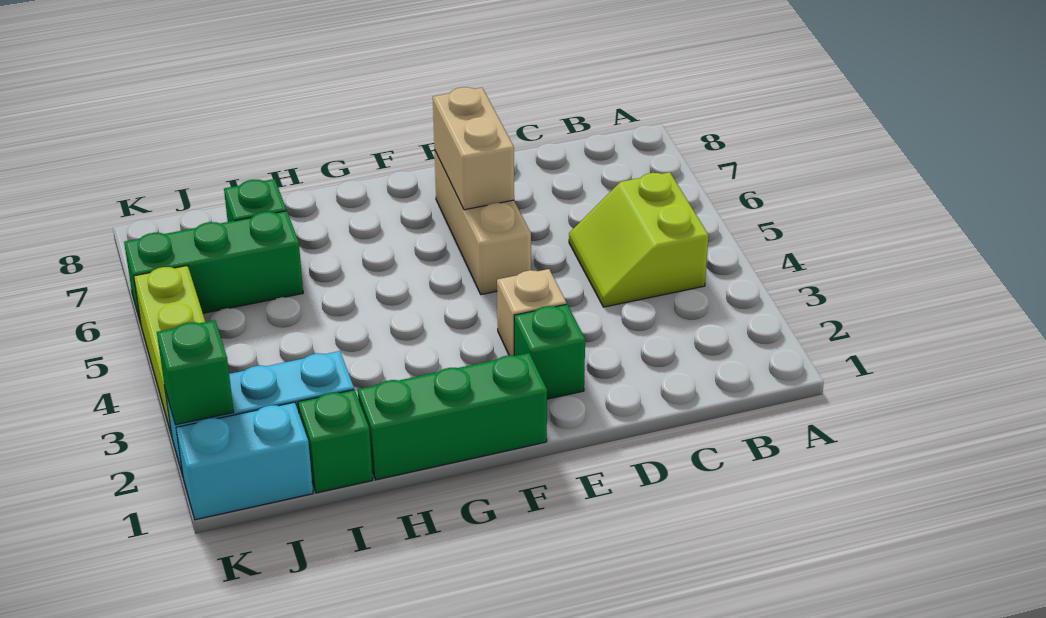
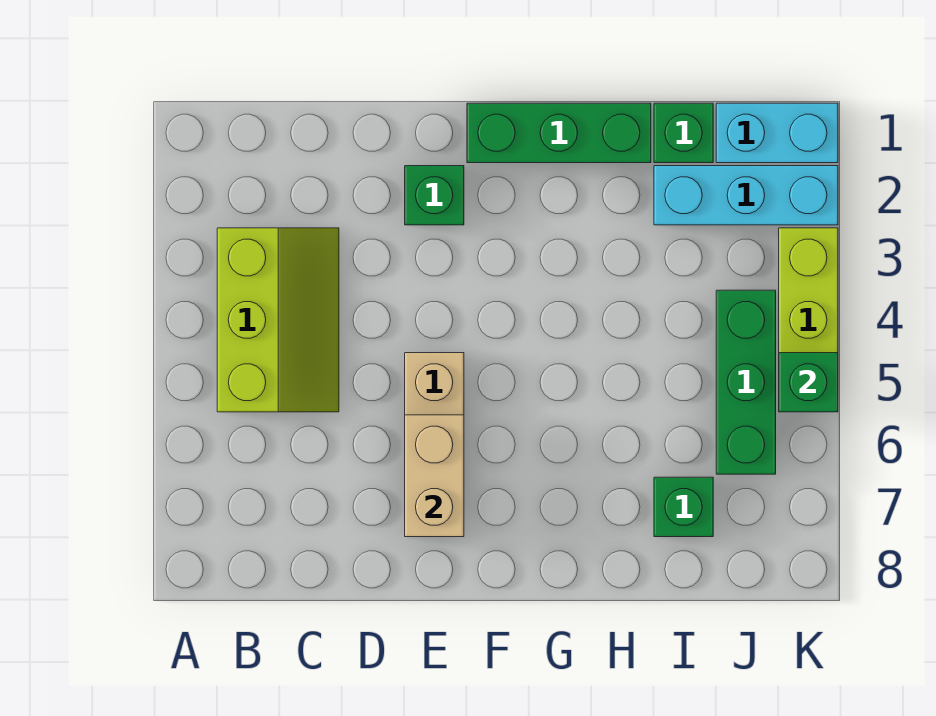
lime 2x2 slope [569,172,709,307] -> lime 2x3 slope [217,228,339,412]
tan 1x1 brick [497,269,566,356] -> none
green 1x3 brick [124,211,303,323] -> green 1x3 brick turned to [716,290,776,474]
green 1x1 brick [157,320,234,425] -> green 1x1 brick moved to [779,353,838,412]

